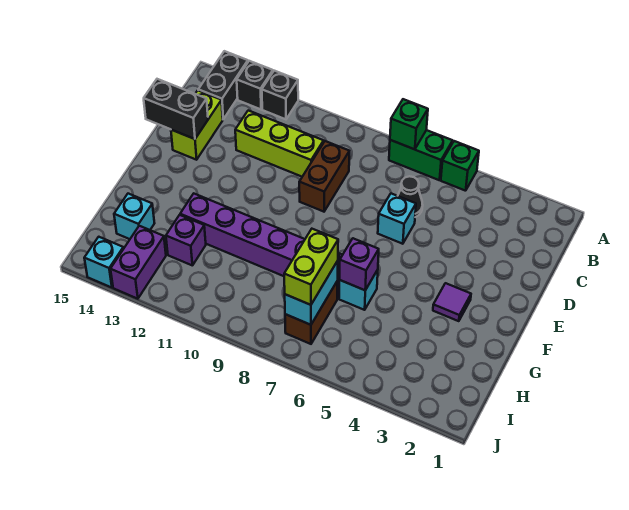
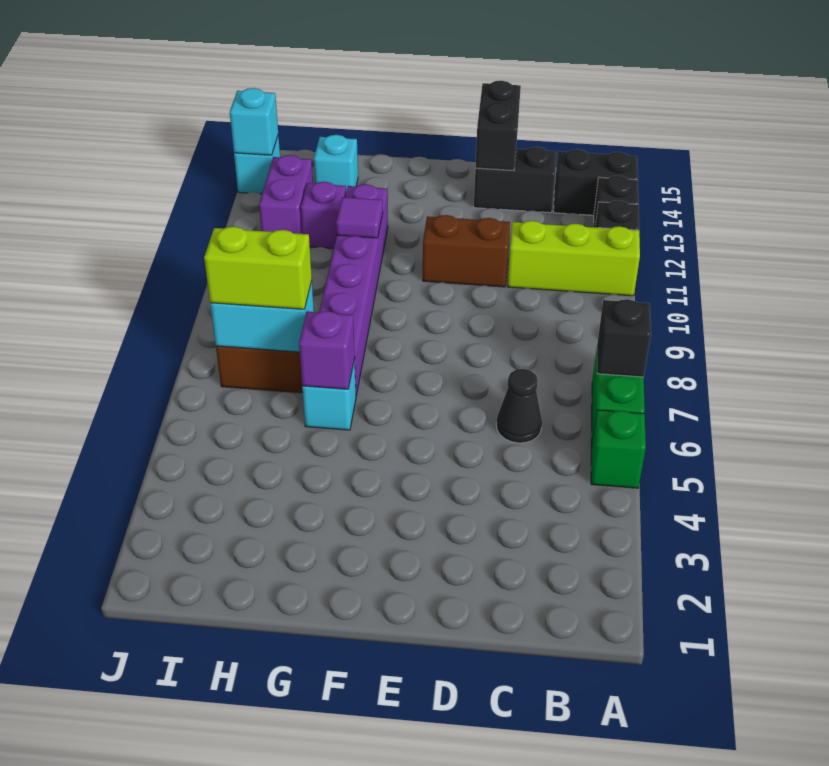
green 1x1 brick [390,99,428,149] -> black 1x1 brick [597,299,651,377]
brown 1x2 brick [299,141,349,212] -> brown 1x2 brick moved to [423,215,510,287]
lime 1x3 brick [235,111,324,177] -> lime 1x3 brick turned to [507,221,640,296]
lime 1x2 brick [171,91,223,160] -> black 1x2 brick [474,147,556,213]
cyan 1x1 brick [378,194,416,244] -> cyan 1x1 brick moved to [230,88,278,155]
purple 1x1 tile [433,283,471,321] -> purple 1x1 tile moved to [336,197,383,238]
purple 1x2 brick [111,226,166,299] -> purple 1x2 brick turned to [259,155,313,234]

